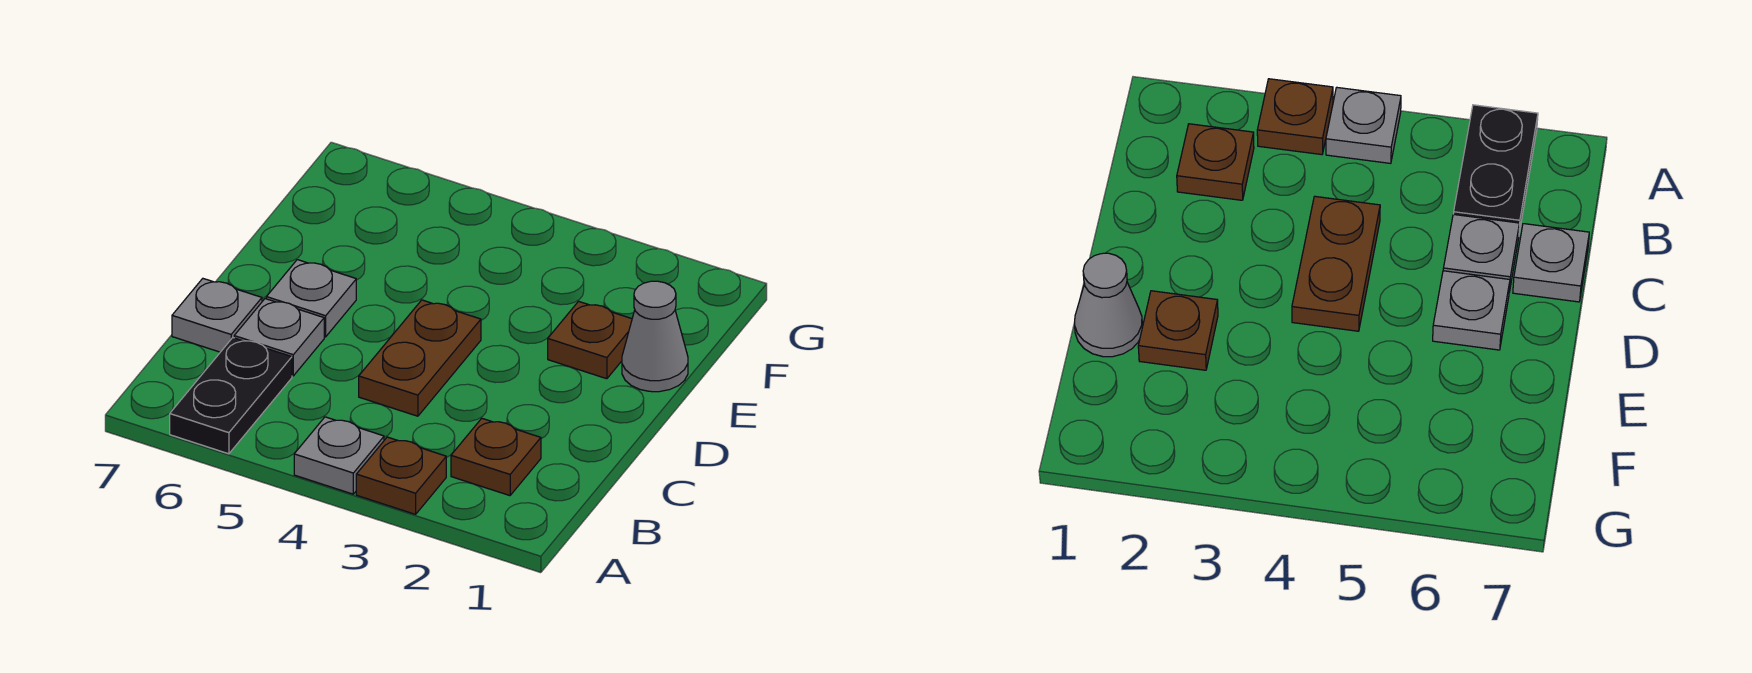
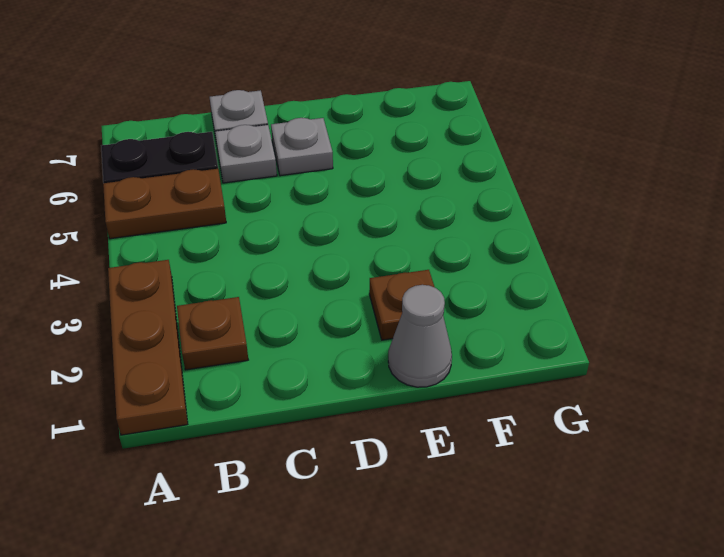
brown 1x1 plate [356,437,446,514] -> brown 1x3 plate [108,260,188,435]
grey 1x1 plate [294,417,384,494] -> none
brown 1x2 plate [359,300,481,416] -> brown 1x2 plate moved to [103,169,226,239]

